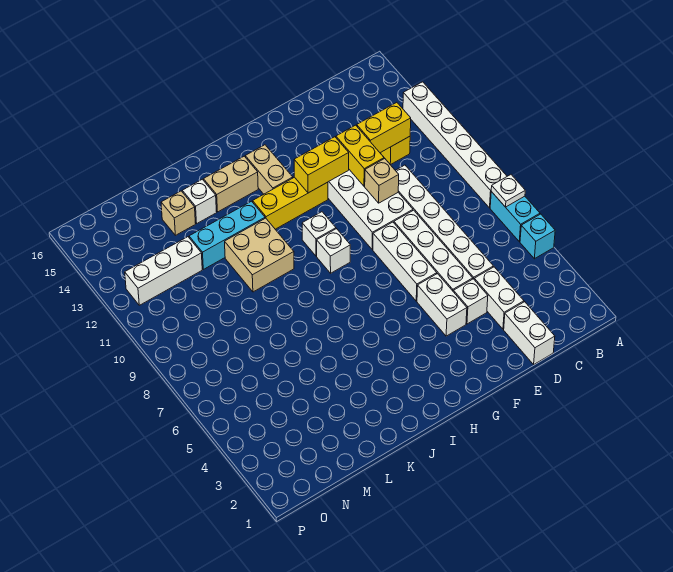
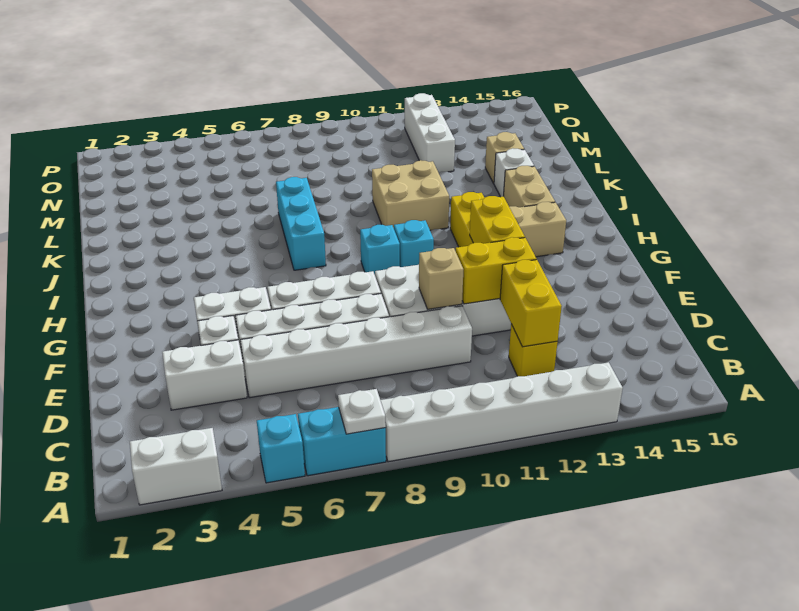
white 1x2 brick [504,302,555,364] -> white 1x2 brick moved to [130,428,222,505]
white 1x1 brick [317,229,350,273] -> cyan 1x1 brick [360,225,400,275]
white 1x1 brick [302,212,336,256] -> cyan 1x1 brick [394,220,434,267]
cyan 1x3 brick [189,201,265,269] -> cyan 1x3 brick moved to [276,177,326,270]

